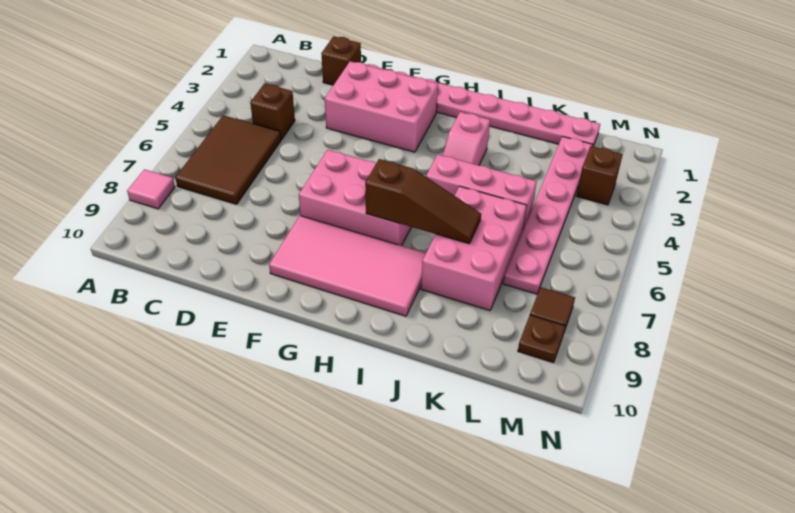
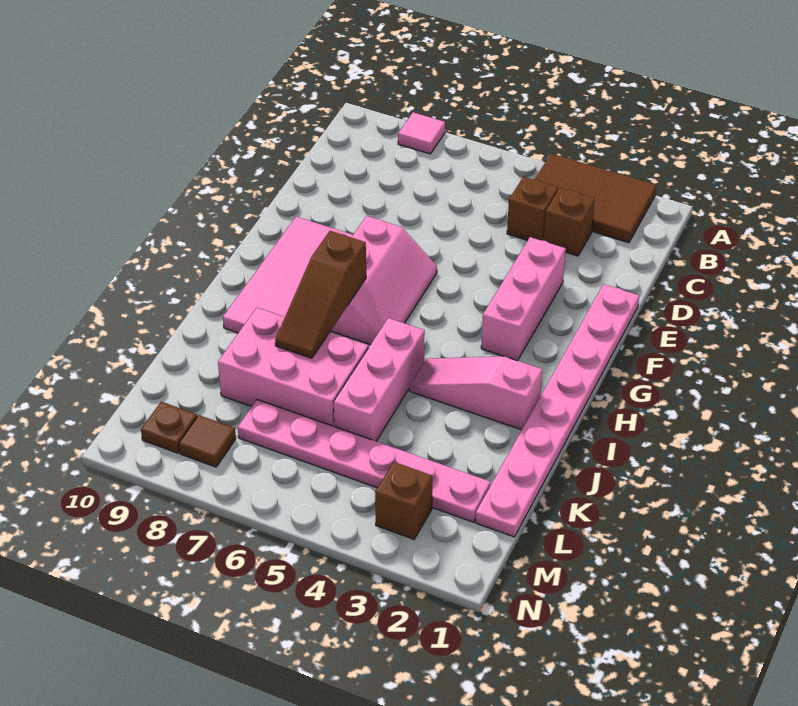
brown 2x3 tile [175,115,281,204] -> brown 2x3 tile moved to [535,154,656,243]
brown 1x1 brick [321,36,361,85] -> brown 1x1 brick moved to [544,188,595,256]
pink 2x3 brick [325,61,438,152] -> pink 1x3 brick [481,237,566,361]
pink 2x3 brick [299,150,411,246] -> pink 2x3 slope [331,216,437,345]
pink 1x2 slope [443,112,490,165] -> pink 1x3 slope [409,356,542,430]

